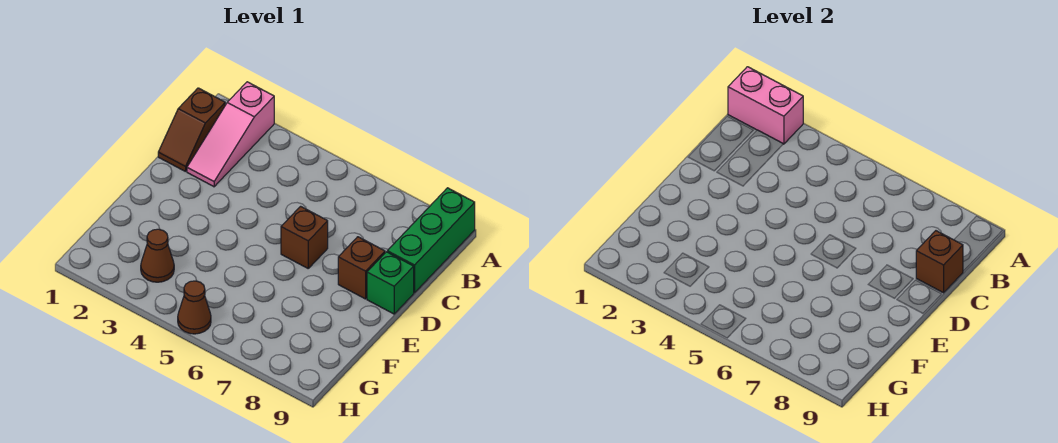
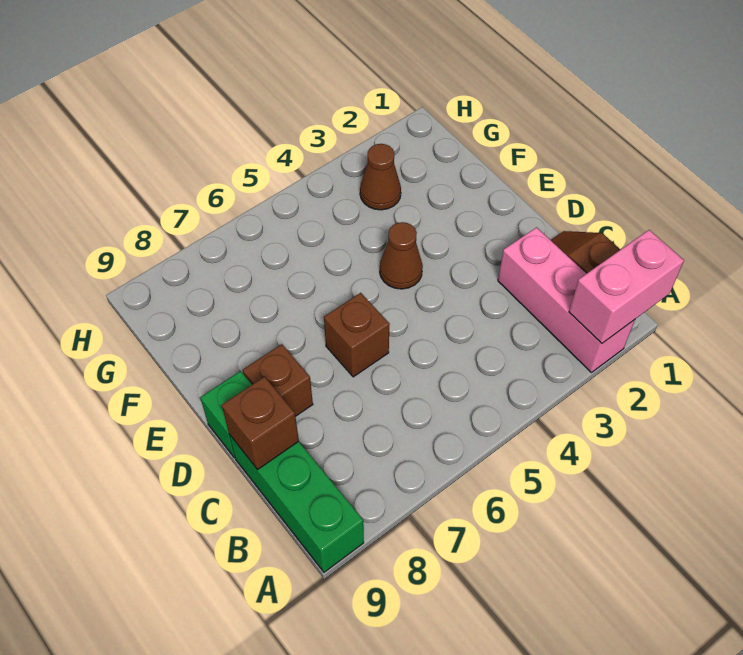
pink 1x3 slope [187,82,274,187] -> pink 1x3 brick [498,227,635,372]
brown 1x1 cone [178,281,211,334] -> brown 1x1 cone moved to [380,222,423,289]

